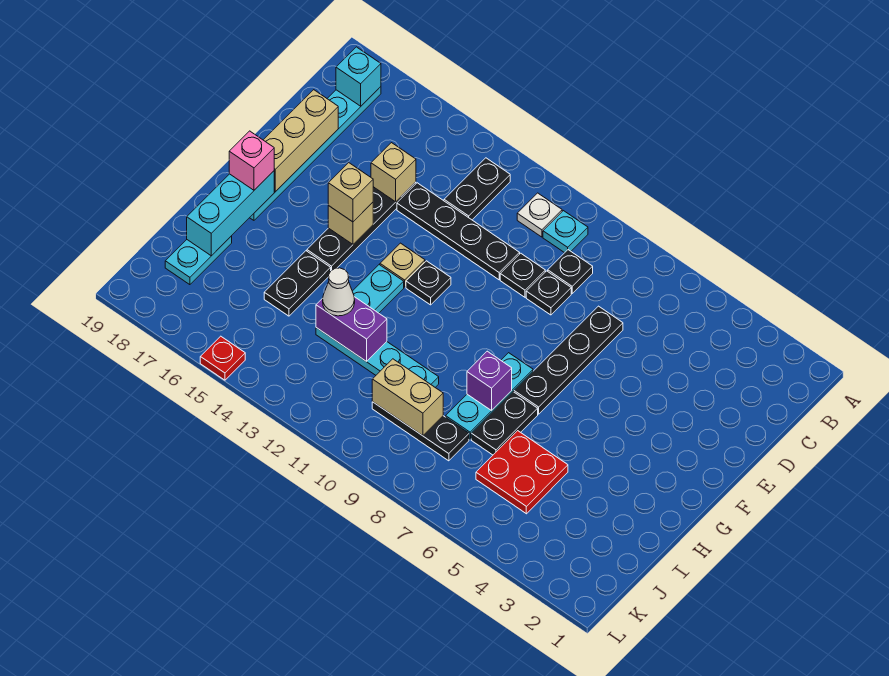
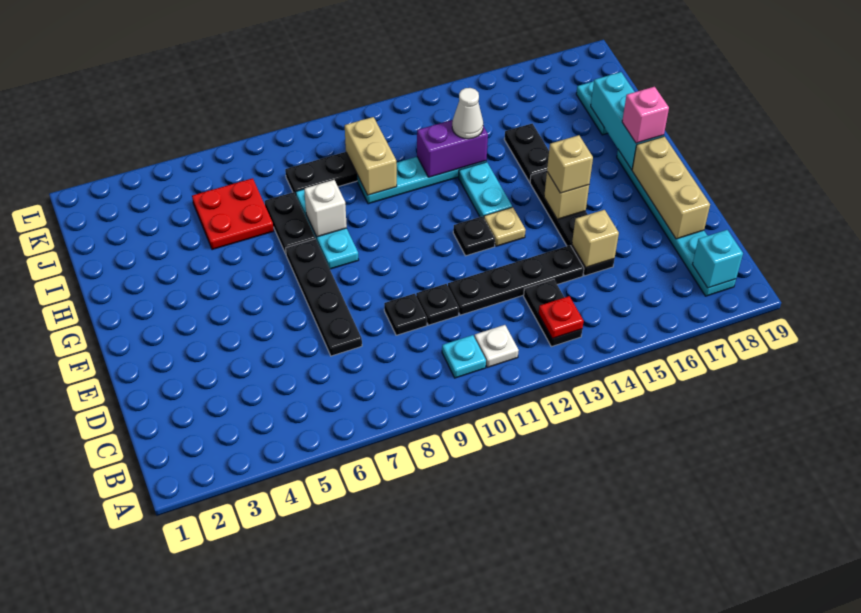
black 1x1 plate [548,250,593,293] -> none
purple 1x1 brick [467,351,512,411] -> white 1x1 brick [304,180,347,237]
tan 1x2 brick [372,359,443,436] -> tan 1x2 brick turned to [345,117,397,195]
red 1x1 plate [200,336,245,380] -> red 1x1 plate moved to [539,296,584,339]

